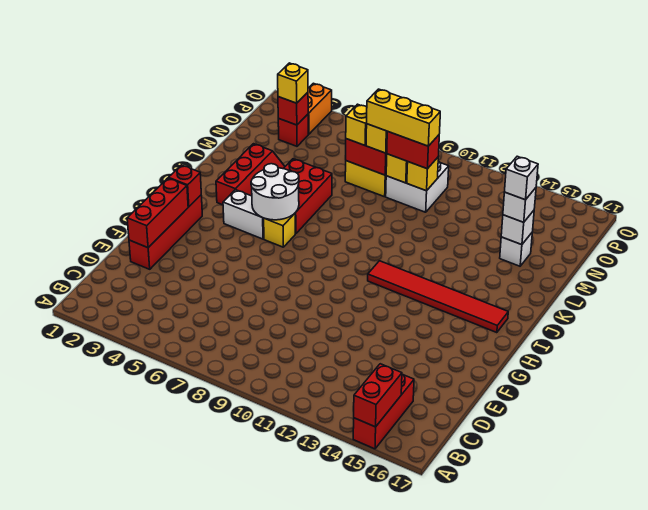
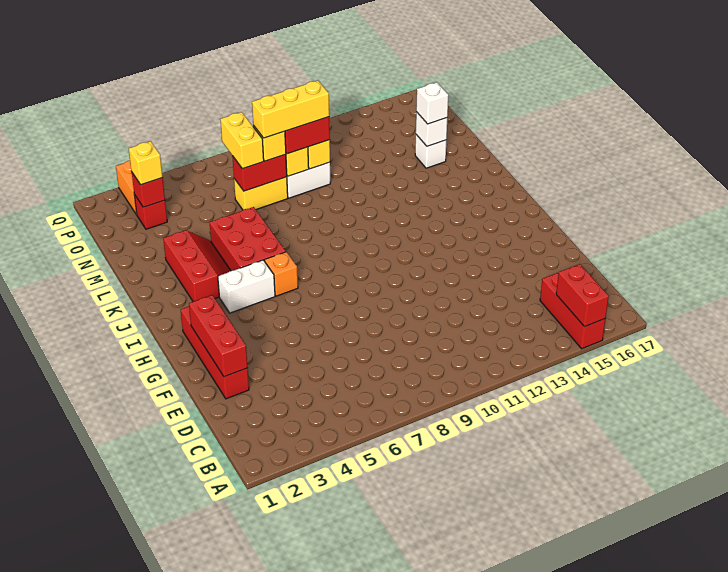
red 1x1 brick [169,165,201,207] -> none
white 2x2 round brick [251,164,299,220] -> none
yellow 1x1 brick [264,213,295,247] -> orange 1x1 brick [265,252,298,296]
red 1x6 tile [368,261,508,333] -> none
white 1x1 brick [505,156,538,200] -> none
yellow 1x1 brick [346,104,367,145] -> yellow 1x2 brick [220,112,264,169]

